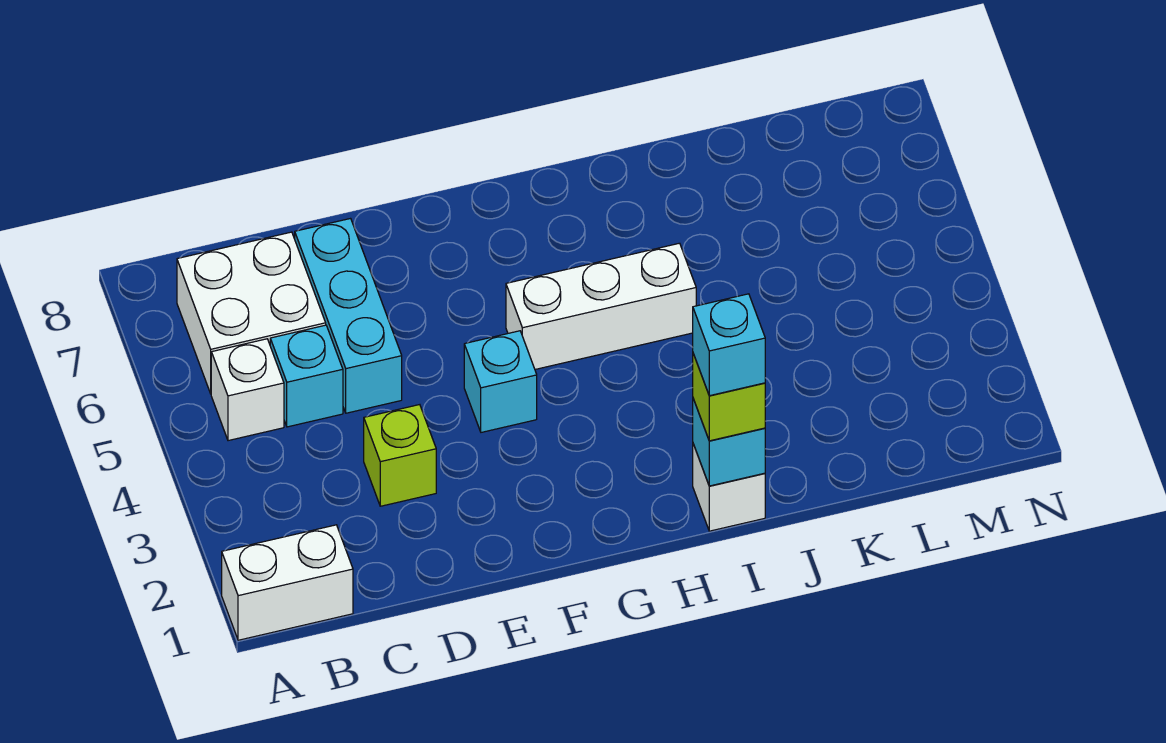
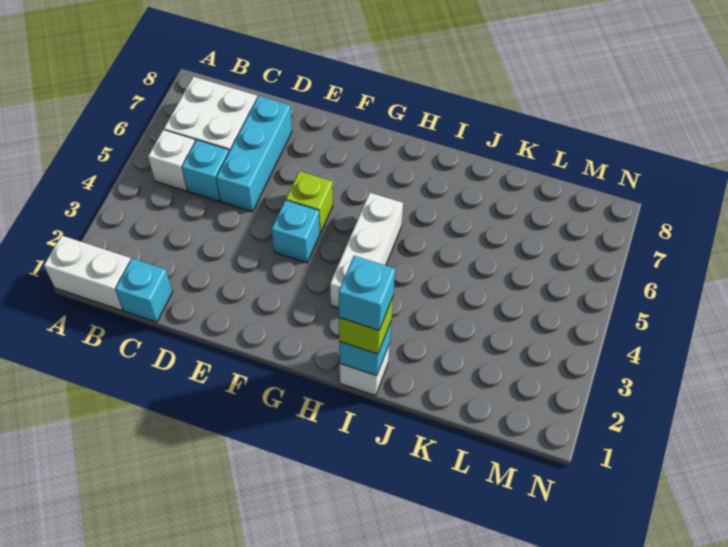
none -> cyan 1x1 brick [115,259,172,322]
lime 1x1 brick [364,405,436,506] -> lime 1x1 brick moved to [286,171,333,233]
white 1x3 brick [506,243,696,369] -> white 1x3 brick turned to [330,193,403,308]

